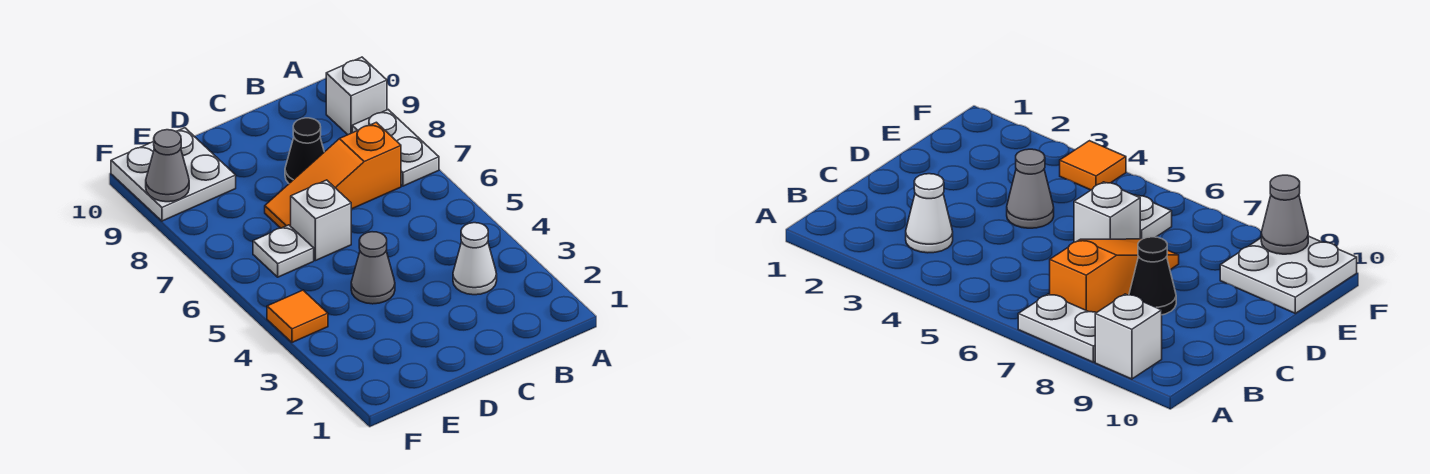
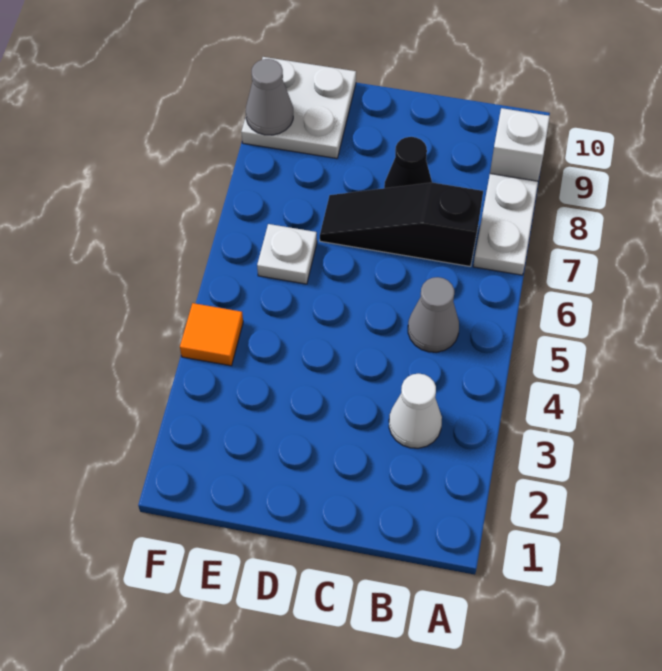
orange 1x3 slope [265,122,401,228] -> black 1x3 slope [320,183,483,266]
grey 1x1 cone [351,232,395,304] -> grey 1x1 cone moved to [408,277,459,352]
white 1x1 brick [291,180,351,261] -> none

